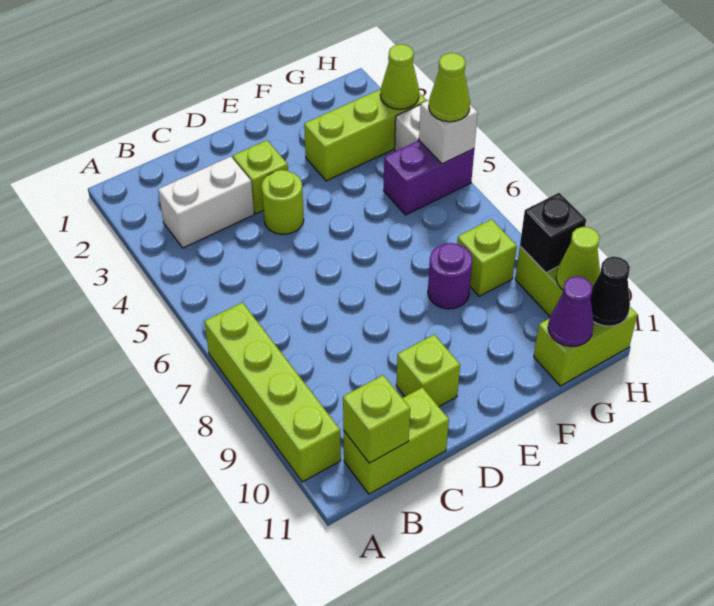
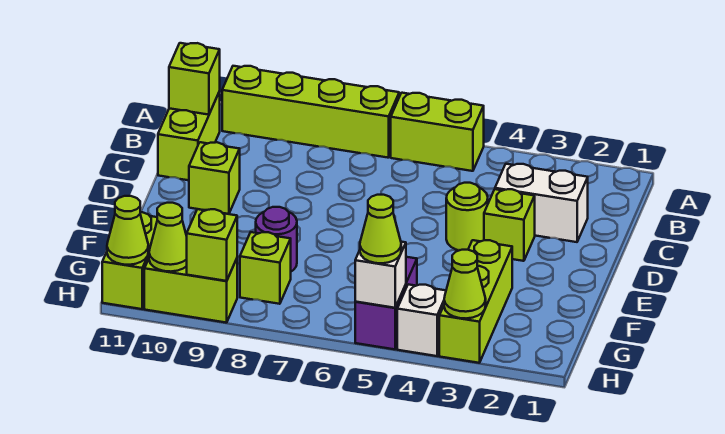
none -> lime 1x2 brick [391,93,484,171]
white 1x2 brick [158,156,254,248] -> white 1x2 brick turned to [495,164,588,242]
purple 1x1 cone [548,276,594,347] -> none
black 1x1 brick [520,193,586,273] -> lime 1x1 brick [187,209,237,281]
black 1x1 cone [591,257,630,326] -> lime 1x1 cone [107,196,148,265]

